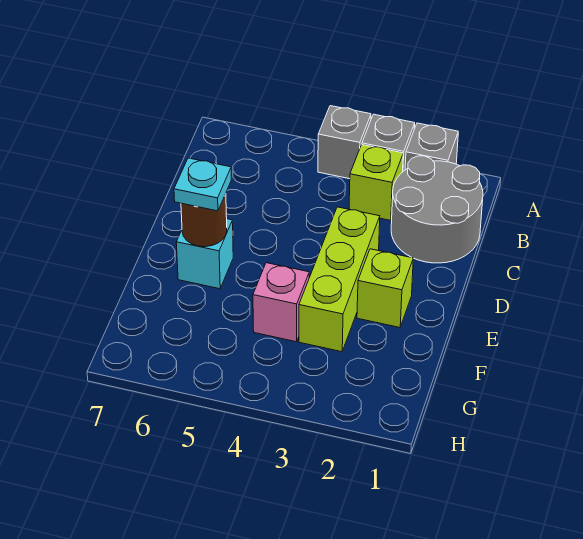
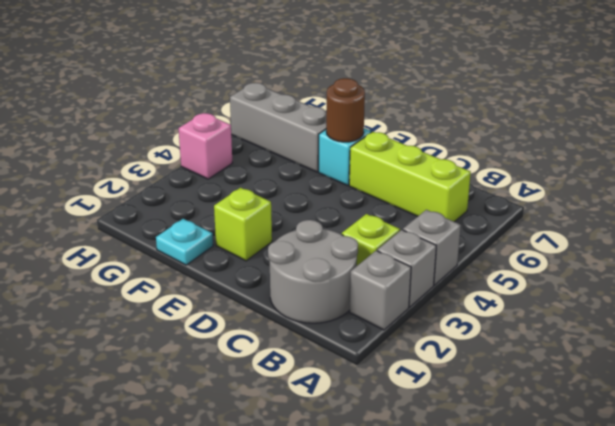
lime 1x3 brick [299,207,380,352] -> lime 1x3 brick moved to [349,132,471,222]
cyan 1x1 plate [174,158,231,211] -> cyan 1x1 plate moved to [156,219,213,265]
pink 1x1 brick [253,263,309,342] -> pink 1x1 brick moved to [179,113,232,179]
none -> grey 1x3 brick [230,83,326,172]

